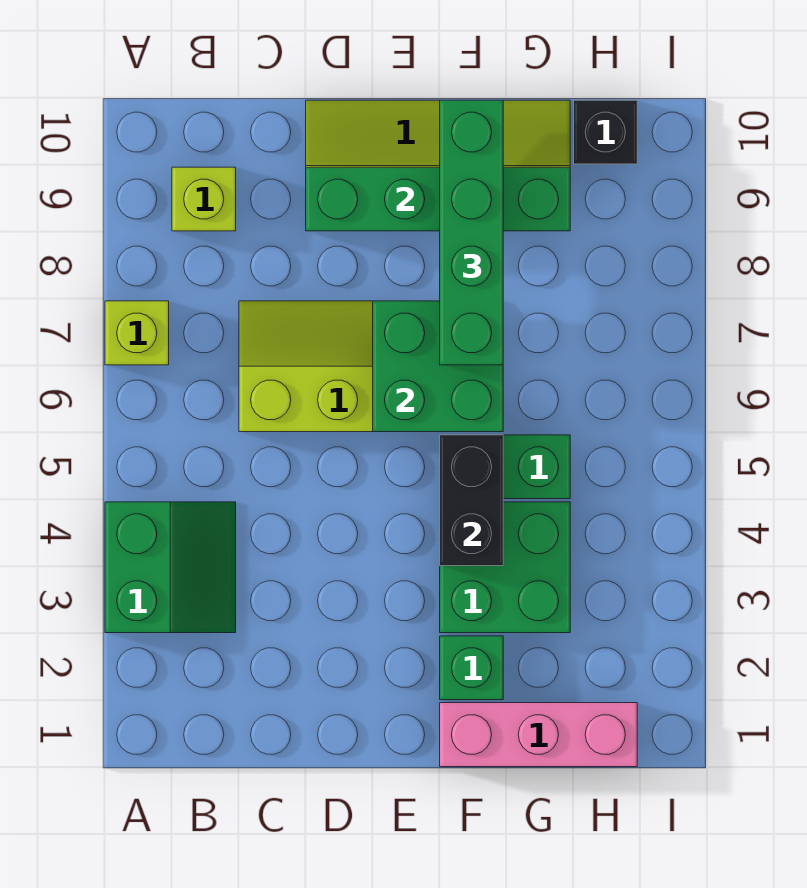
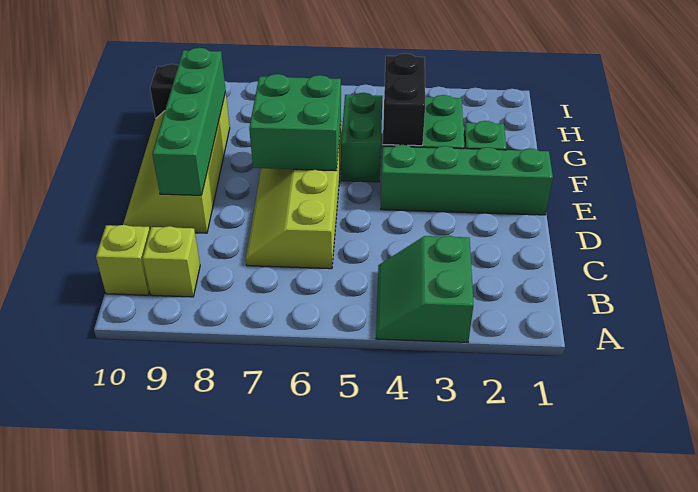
green 2x2 slope [105,502,236,633] -> green 2x2 slope turned to [376,236,473,342]
lime 1x1 brick [105,301,169,365] -> lime 1x1 brick moved to [96,225,150,295]
pink 1x3 brick [440,703,637,767] -> none
black 1x2 brick [440,435,503,566] -> black 1x2 brick turned to [383,53,425,146]
green 1x4 brick [440,100,503,365] -> green 1x4 brick moved to [381,145,553,215]

